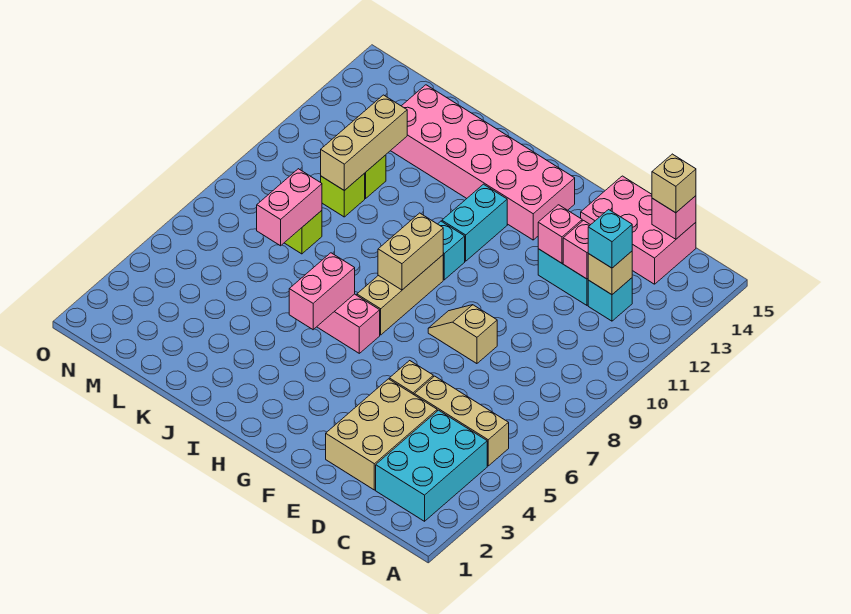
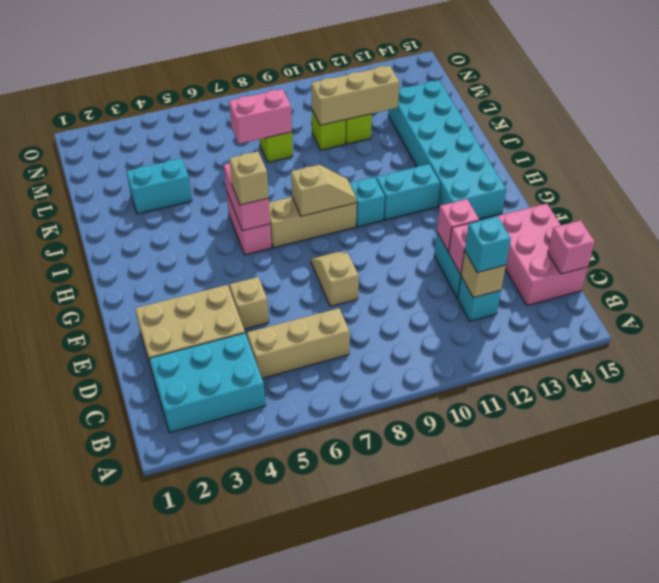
tan 1x3 brick [414,376,509,466] -> tan 1x3 brick turned to [247,308,350,378]
tan 1x1 brick [652,154,696,213] -> tan 1x1 brick moved to [229,152,269,205]
pink 2x6 brick [391,85,575,240] -> cyan 2x6 brick [388,80,506,219]
tan 1x2 brick [378,213,443,290] -> tan 1x2 slope [291,165,357,216]
pink 1x2 brick [289,253,355,330] -> pink 1x2 brick turned to [224,163,270,231]
none -> cyan 1x2 brick [126,158,192,214]

